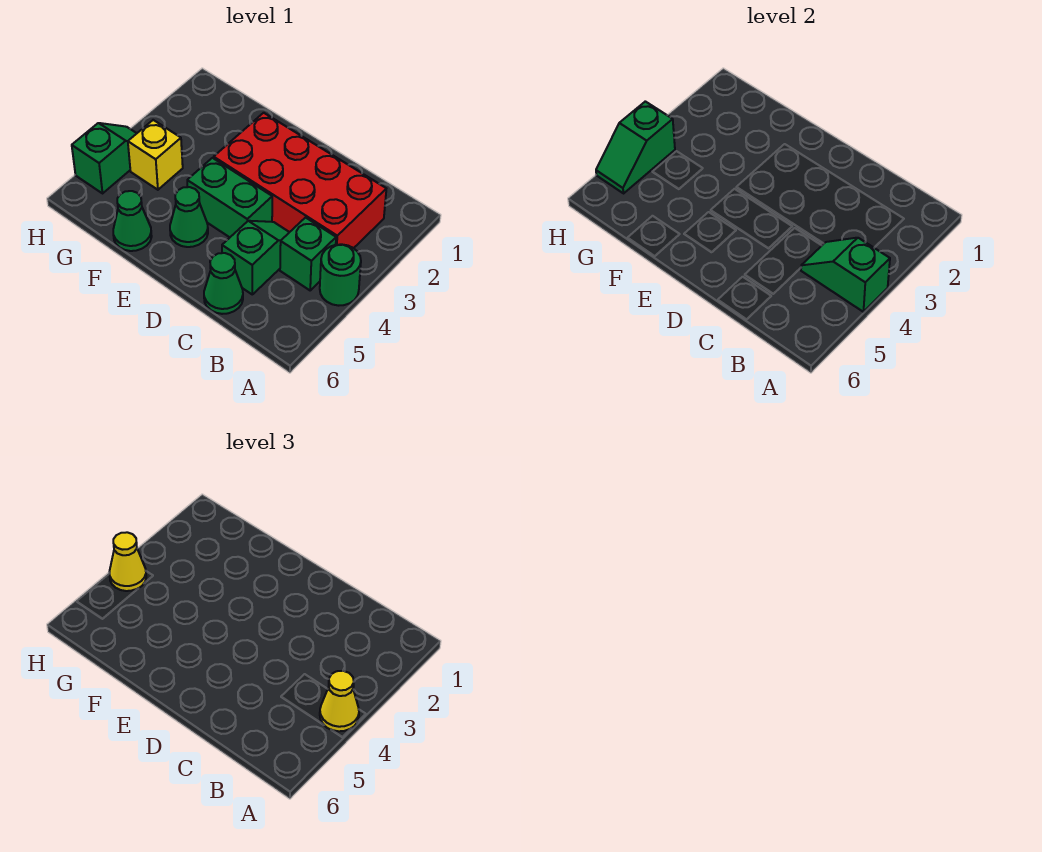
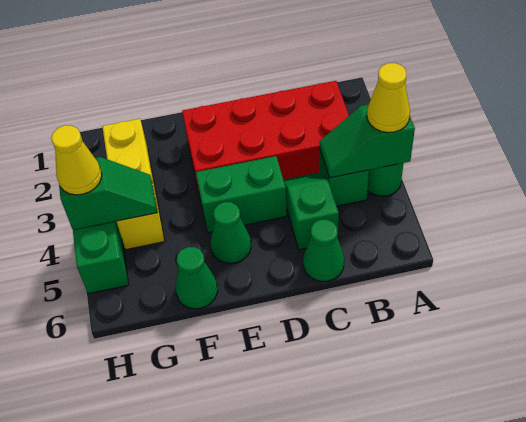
yellow 1x1 brick [128,120,183,190] -> yellow 1x3 brick [102,119,164,250]
green 1x2 slope [596,101,675,193] -> green 1x2 slope turned to [59,157,157,230]

